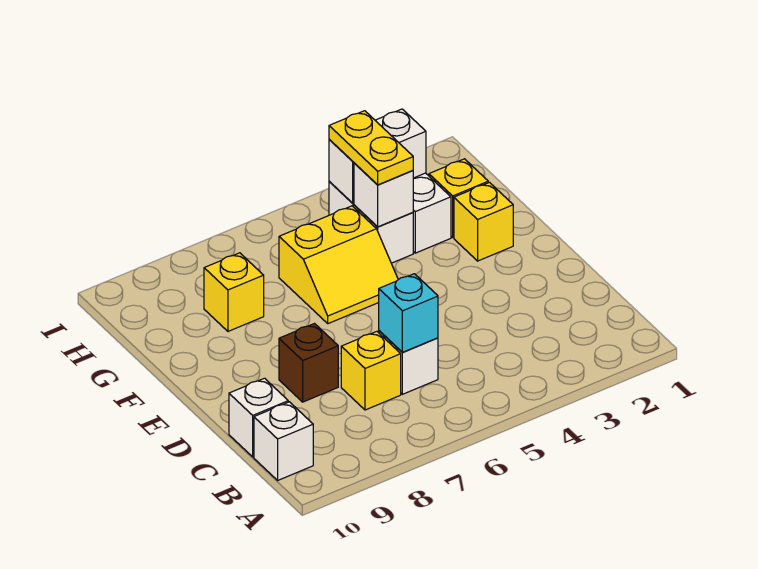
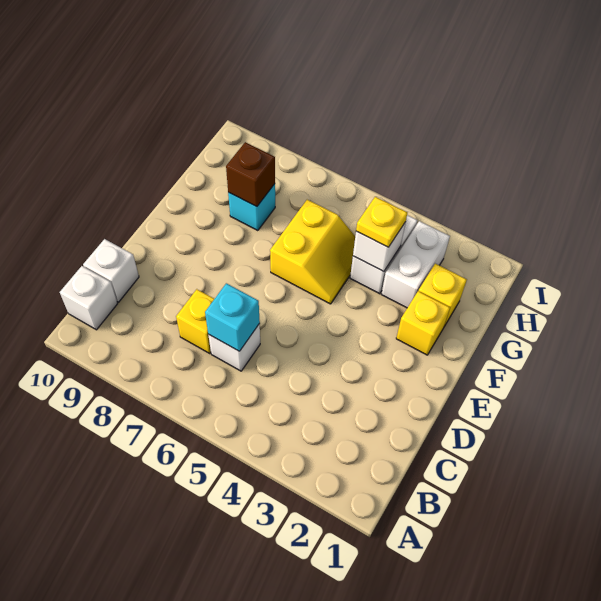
brown 1x1 brick [279,324,338,402] -> brown 1x1 brick moved to [226,142,275,207]
yellow 2x2 slope [279,206,398,324] -> yellow 2x2 slope turned to [270,200,355,304]
yellow 1x2 plate [329,111,413,185] -> yellow 1x1 plate [356,197,407,247]
yellow 1x1 brick [204,253,264,331] -> cyan 1x1 brick [228,184,275,231]
white 1x2 brick [329,109,426,203] -> none

